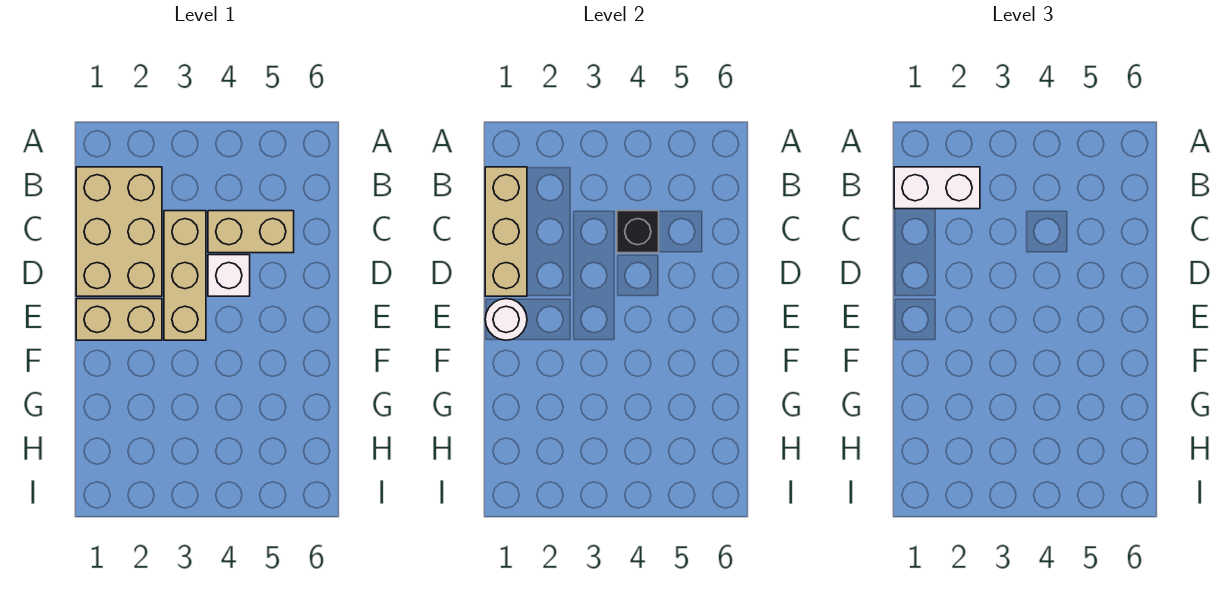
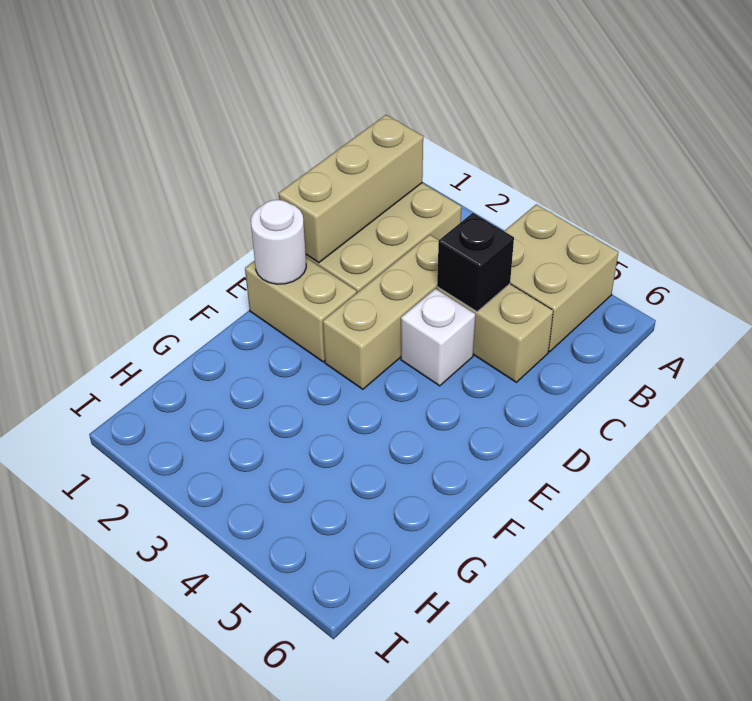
none -> tan 2x2 brick [504,204,618,352]
white 1x2 brick [894,167,980,209] -> none

